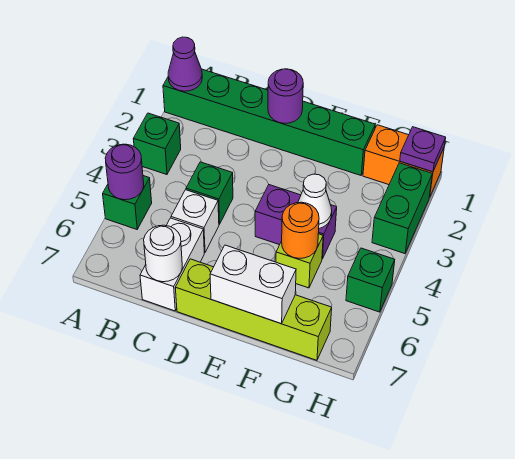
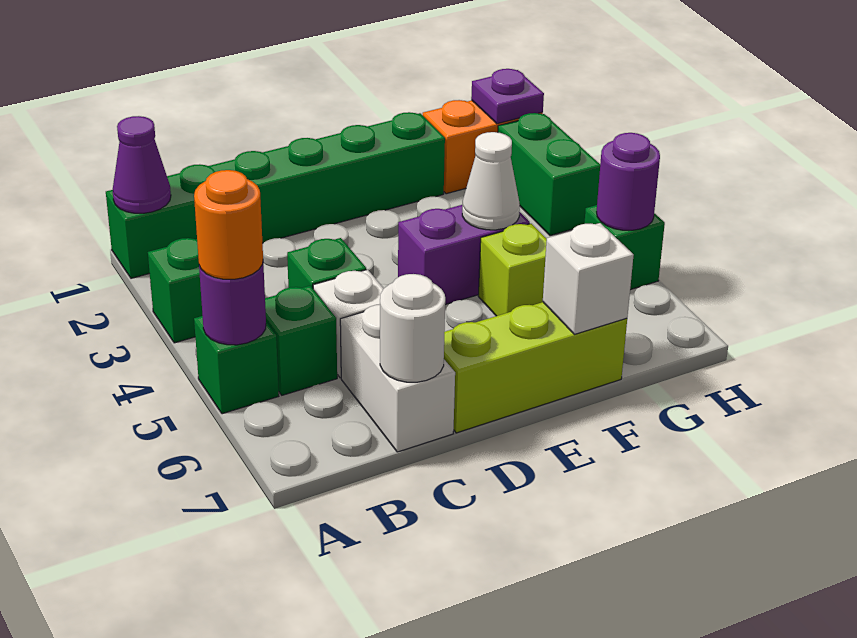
none -> green 1x1 brick [265,286,337,395]
purple 1x1 round brick [268,69,303,123] -> purple 1x1 round brick moved to [597,133,660,230]
lime 1x4 brick [175,259,332,360] -> lime 1x3 brick [444,302,627,433]
white 1x2 brick [210,245,296,324] -> white 1x1 brick [543,223,634,334]
orange 1x1 round brick [282,202,319,258] -> orange 1x1 round brick moved to [194,170,263,279]

